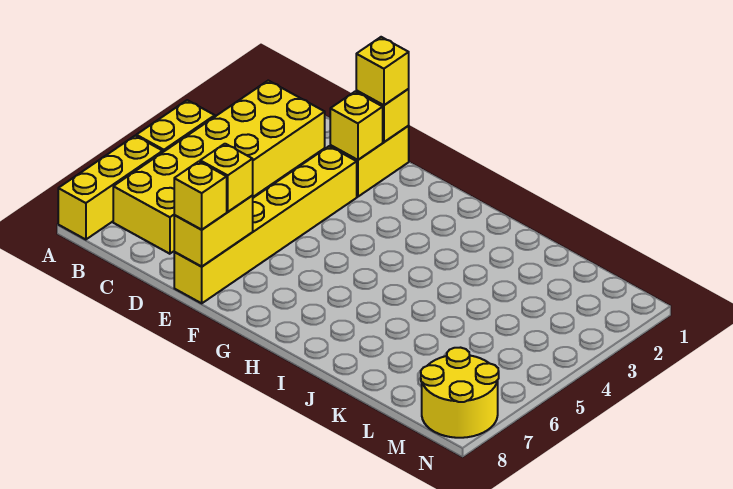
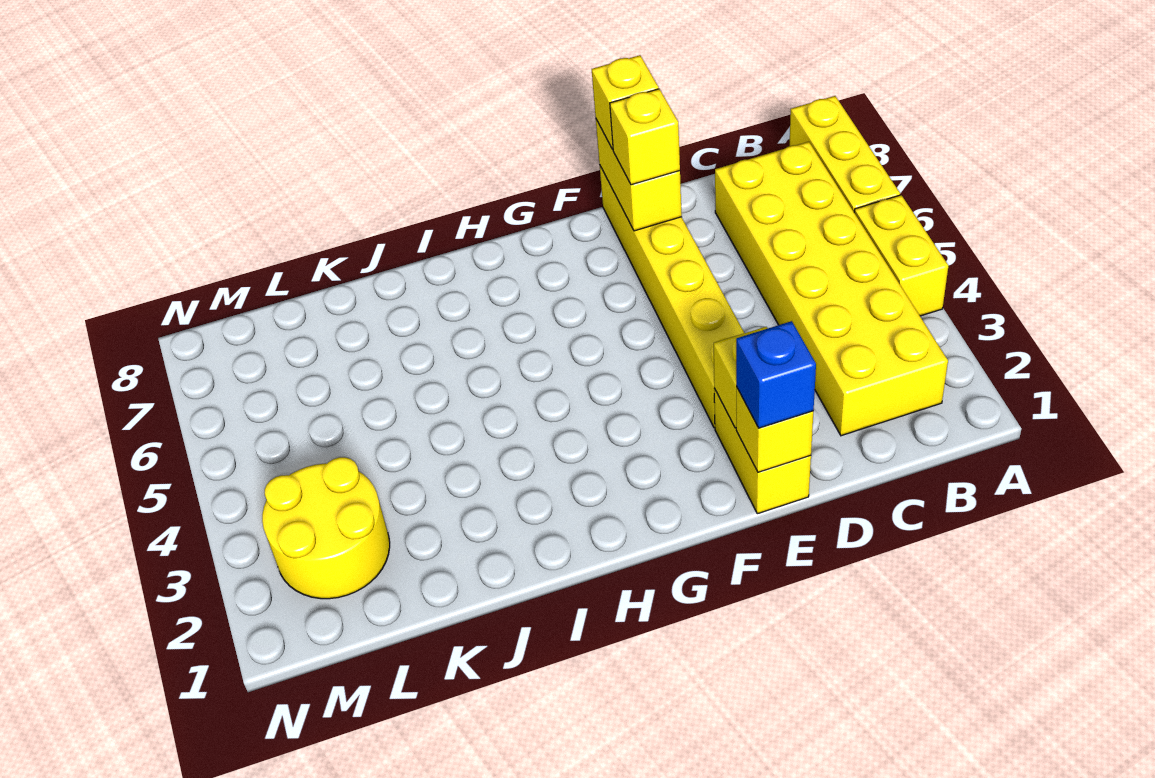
yellow 1x1 brick [356,37,409,105] -> blue 1x1 brick [736,321,816,428]
yellow 2x2 round brick [421,348,499,438] -> yellow 2x2 round brick moved to [262,457,390,599]

